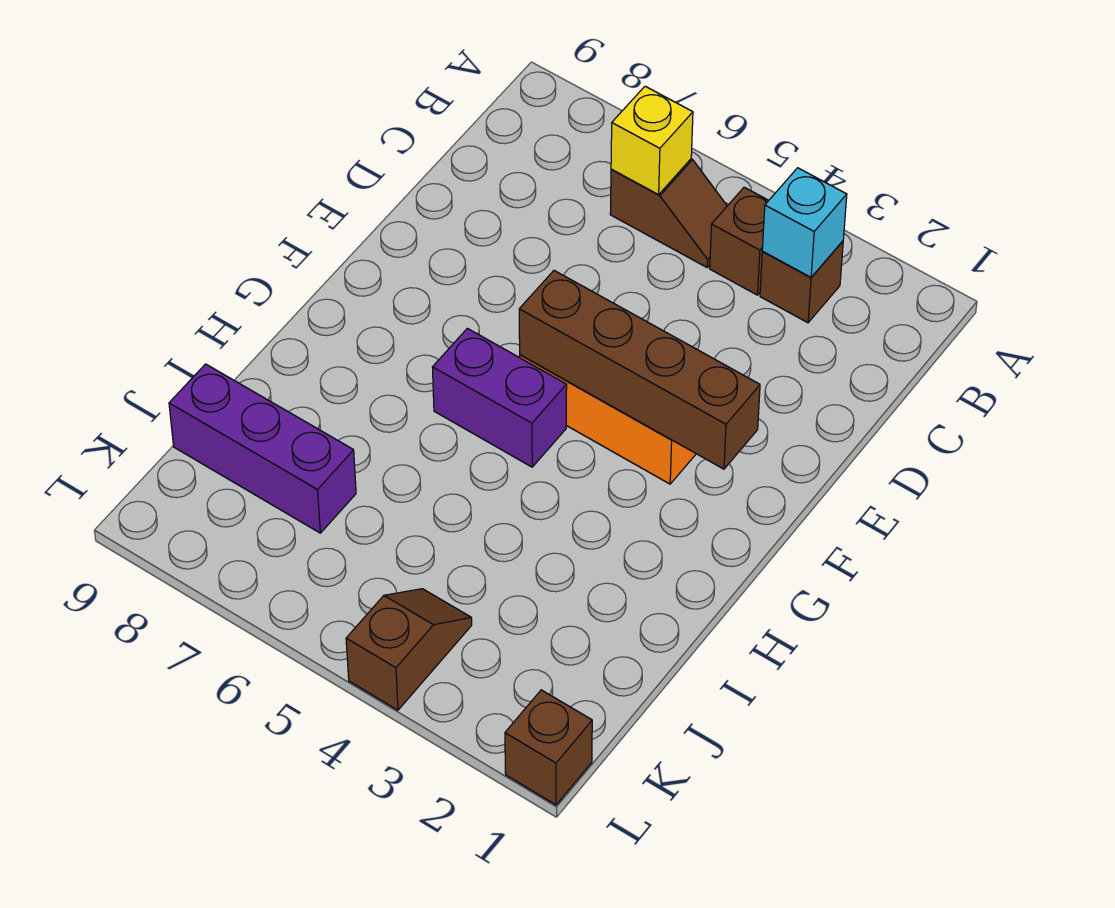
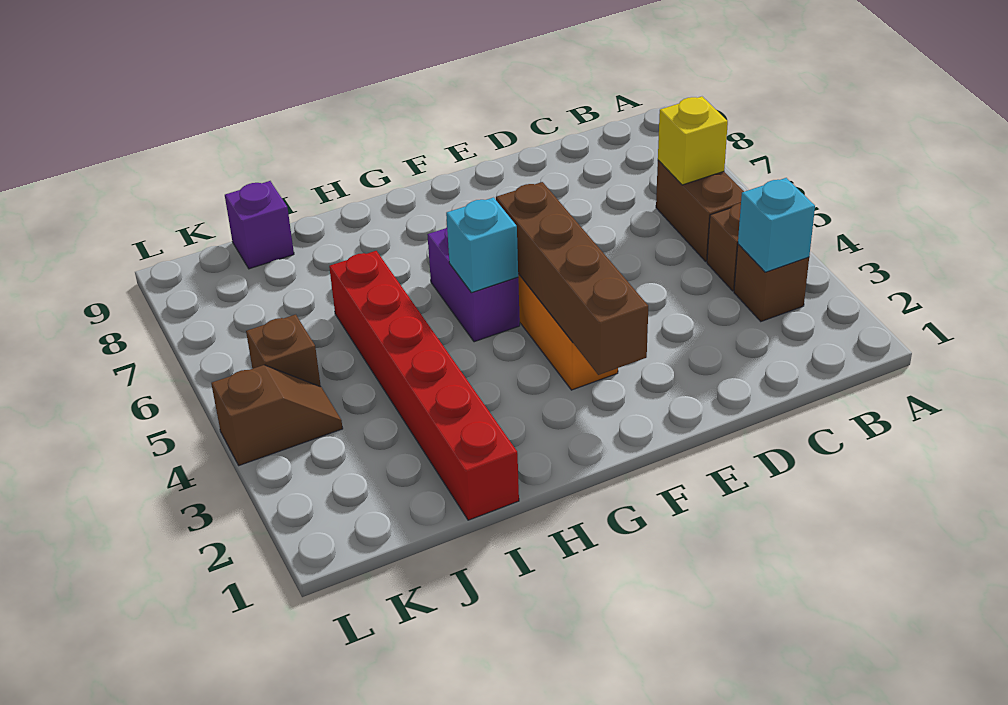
brown 1x2 slope [610,159,727,267] -> brown 1x2 brick [656,160,744,262]
none -> cyan 1x1 brick [446,198,518,293]
none -> red 1x6 brick [329,251,519,520]
purple 1x3 brick [169,364,356,533] -> purple 1x1 brick [225,181,294,269]
brown 1x1 brick [505,690,592,805] -> brown 1x1 brick moved to [246,315,321,387]

